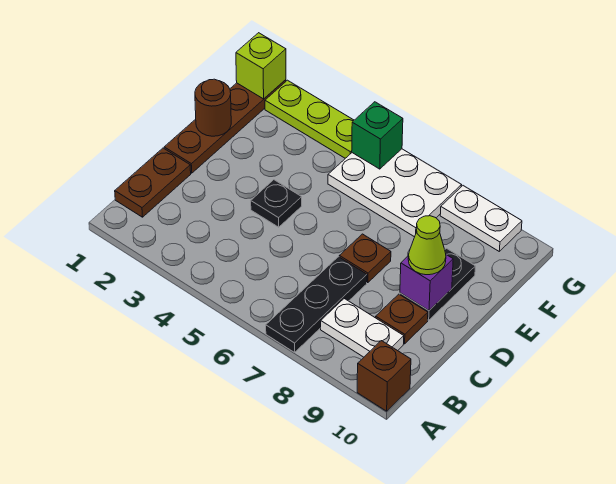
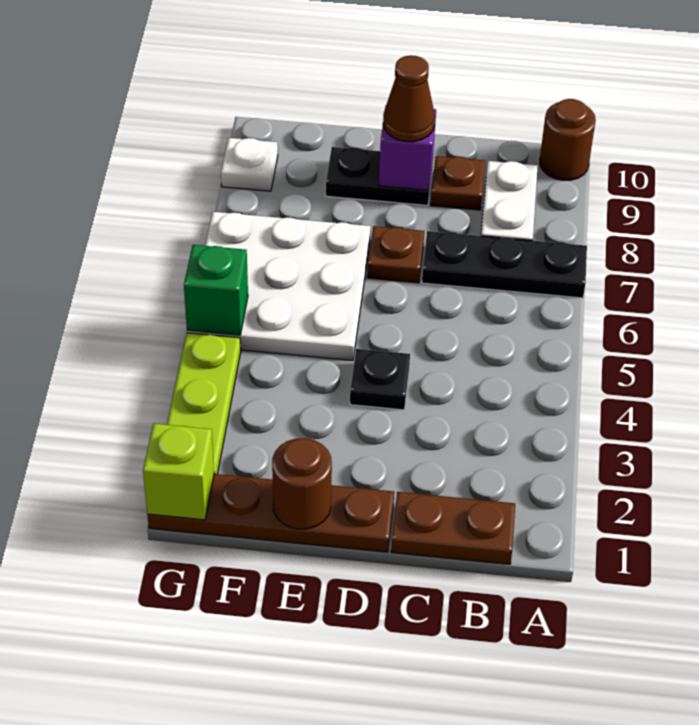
brown 1x1 brick [357,341,411,411] -> brown 1x1 round brick [540,99,596,180]
lime 1x1 cone [408,216,446,275] -> brown 1x1 cone [383,55,435,142]
white 2x3 plate [328,149,461,237] -> white 3x3 plate [187,212,371,361]
white 1x2 plate [440,186,522,251] -> white 1x1 plate [221,138,278,191]

